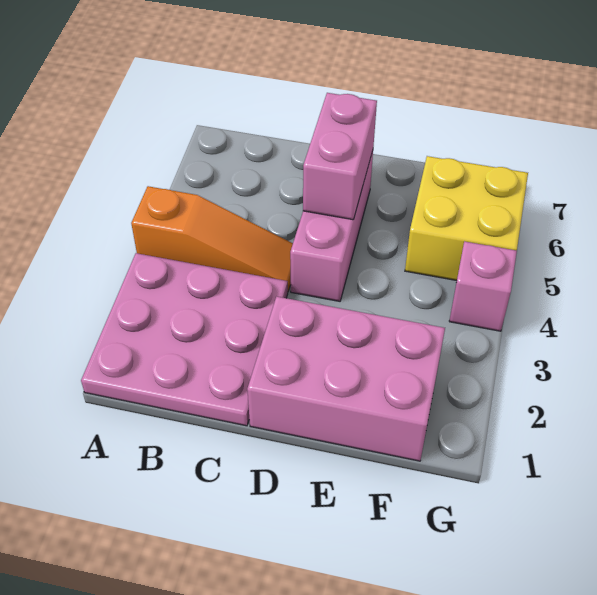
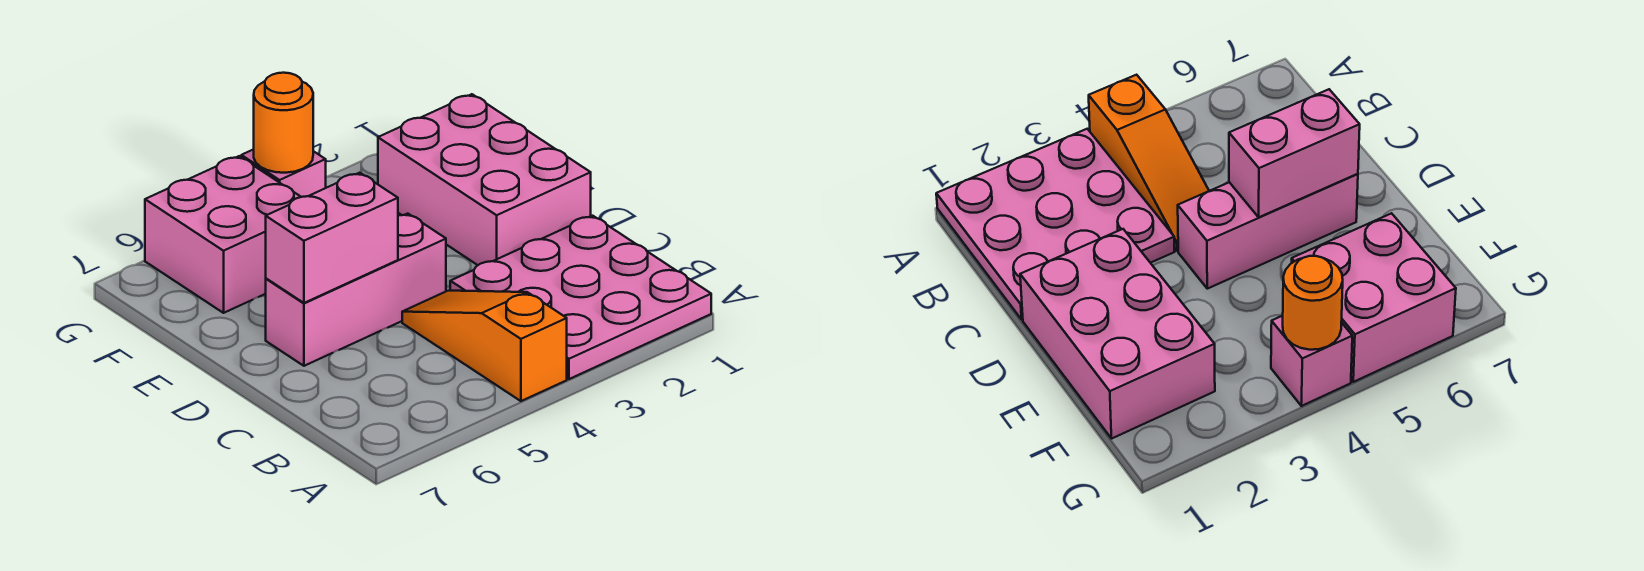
yellow 2x2 brick [405,156,528,280] -> pink 2x2 brick [145,156,301,313]
none -> orange 1x1 round brick [254,73,313,173]

